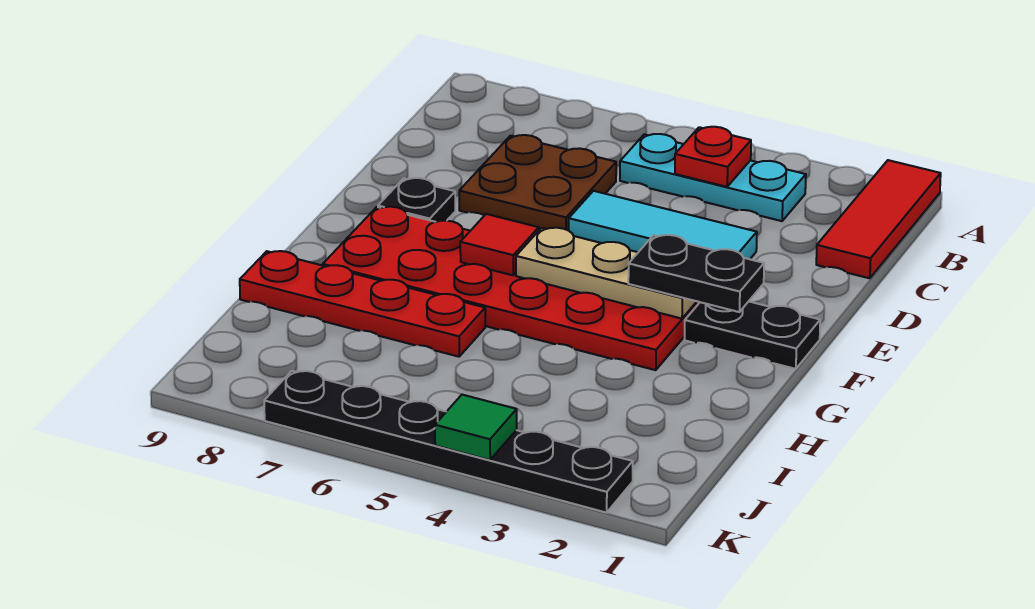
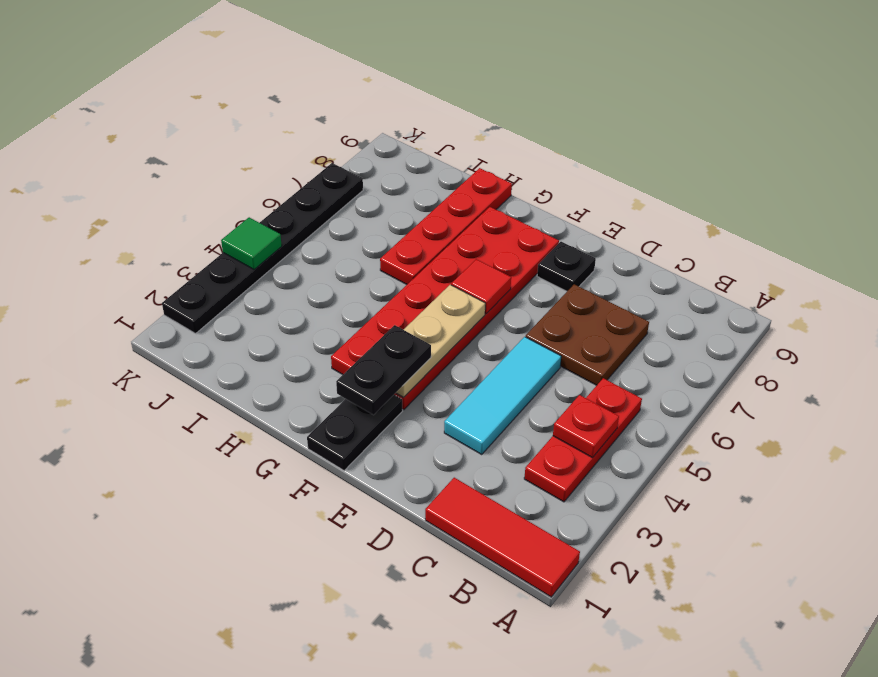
cyan 1x3 plate [620,134,806,221] -> red 1x3 plate [524,378,642,502]

